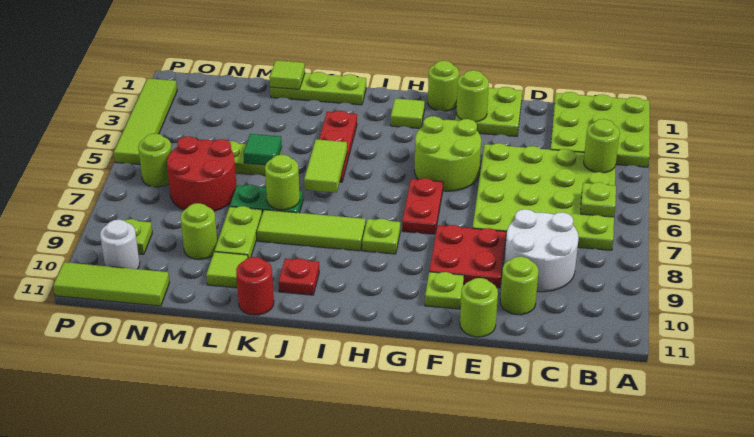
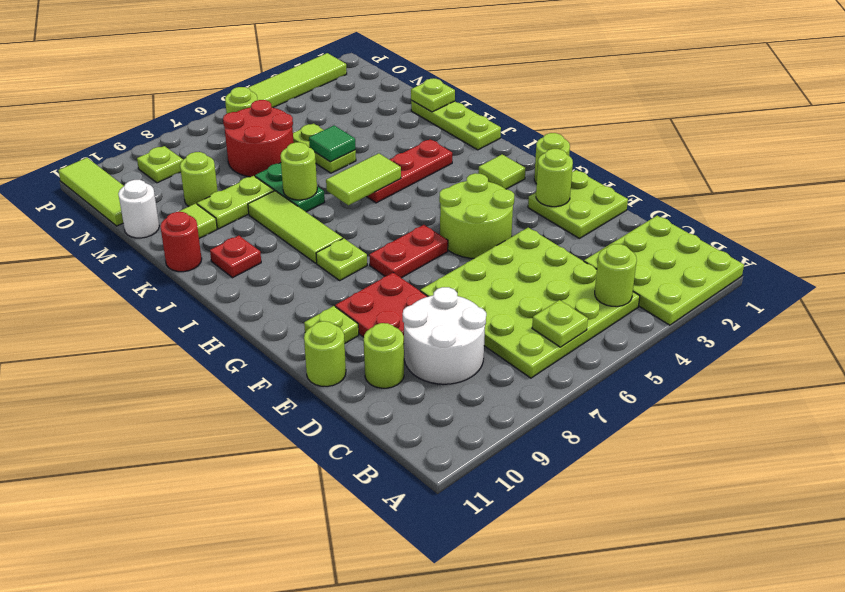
lime 1x1 tile [270,60,305,89] -> lime 1x1 plate [411,79,455,112]
white 1x1 round brick [100,220,140,269] -> white 1x1 round brick moved to [118,180,159,238]

